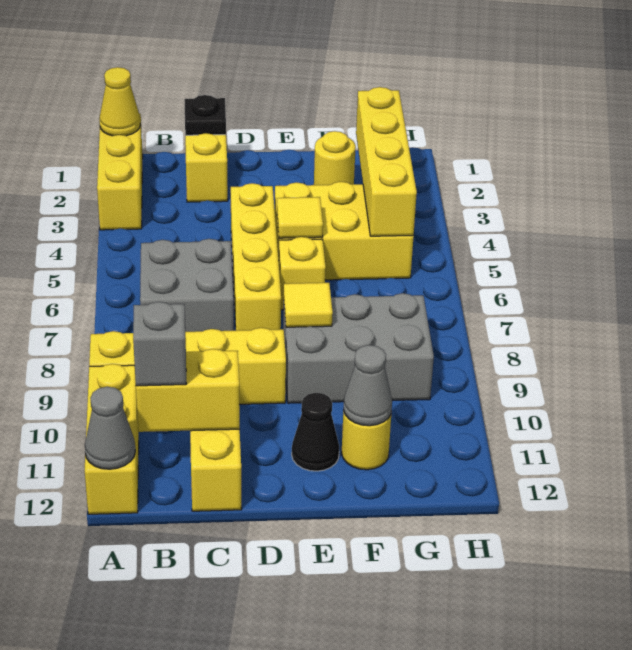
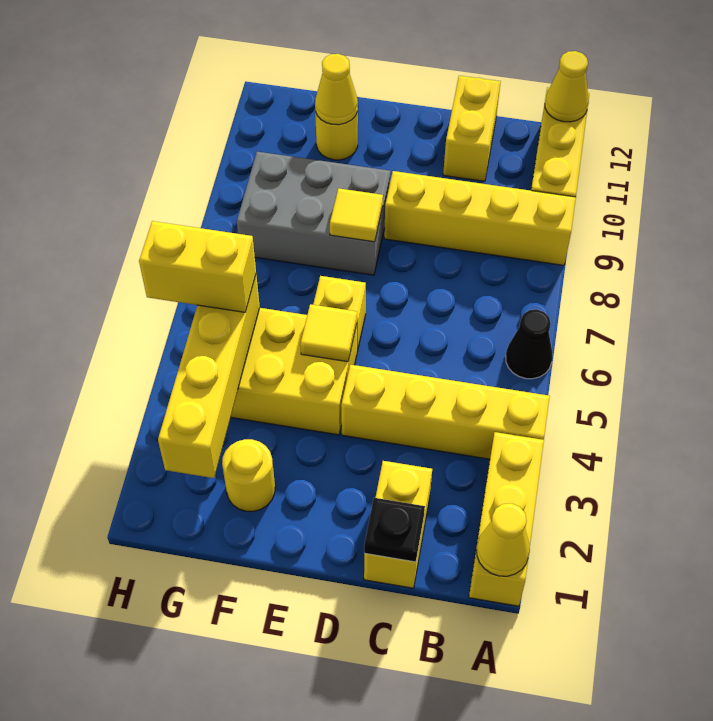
grey 1x1 cone [85,387,135,469] -> yellow 1x1 cone [545,51,589,122]
grey 2x2 brick [140,239,234,332] -> none
yellow 1x2 brick [136,349,240,432] -> yellow 1x2 brick moved to [139,221,256,312]
grey 1x1 brick [133,302,186,386] -> none
yellow 1x4 brick [231,183,281,331] -> yellow 1x4 brick turned to [341,365,550,459]
black 1x1 cone [292,393,339,471] -> black 1x1 cone moved to [506,310,553,379]
grey 1x1 cone [343,345,392,426] -> yellow 1x1 cone [315,54,358,125]

